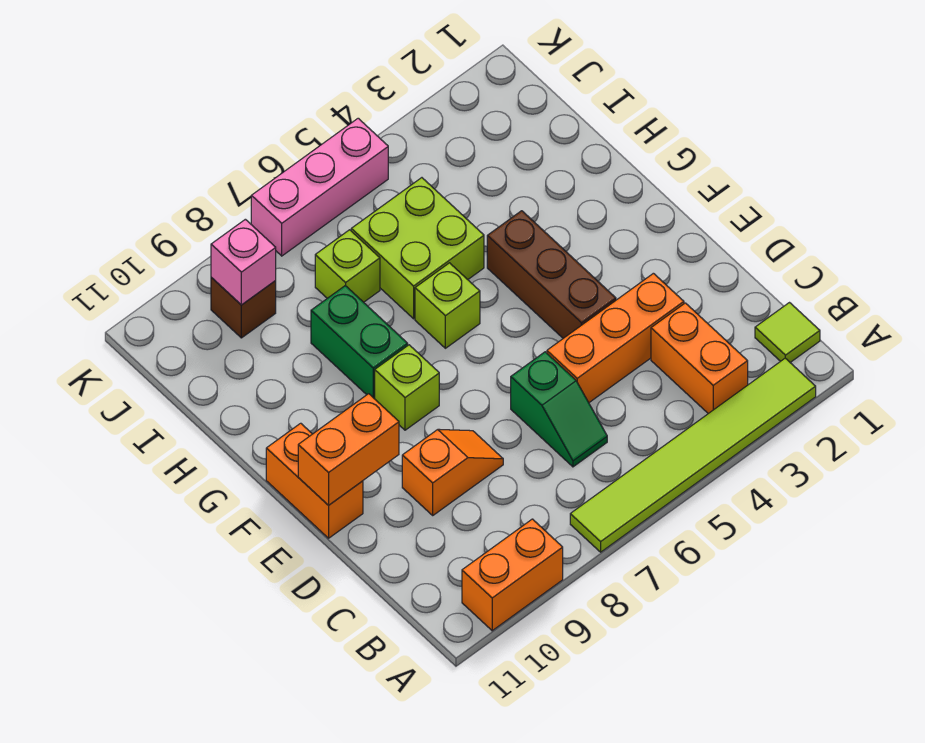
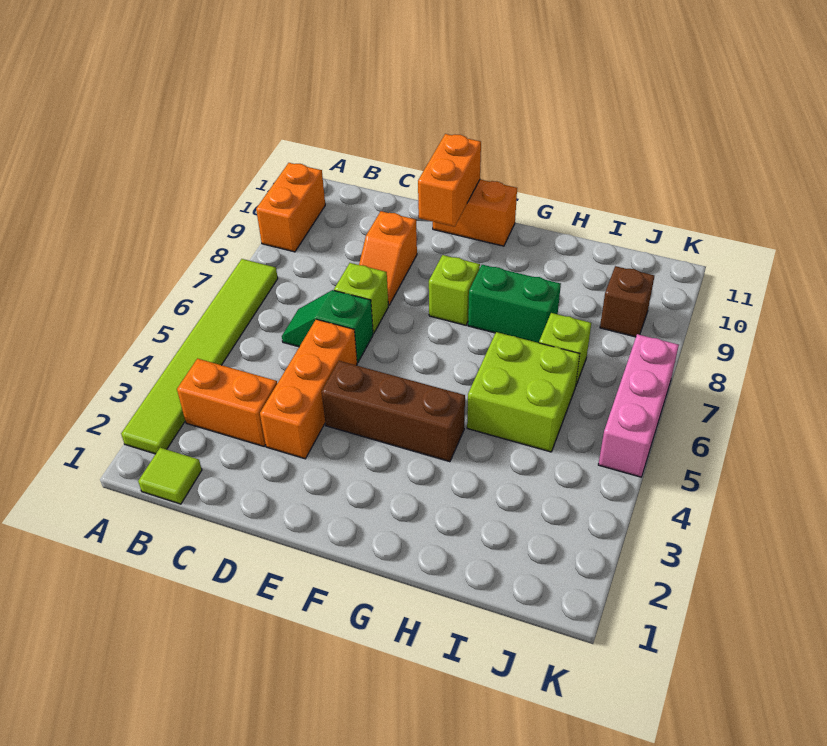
lime 1x1 brick [415,263,480,348] -> lime 1x1 brick moved to [334,263,388,334]
pink 1x1 brick [211,219,276,305] -> none

